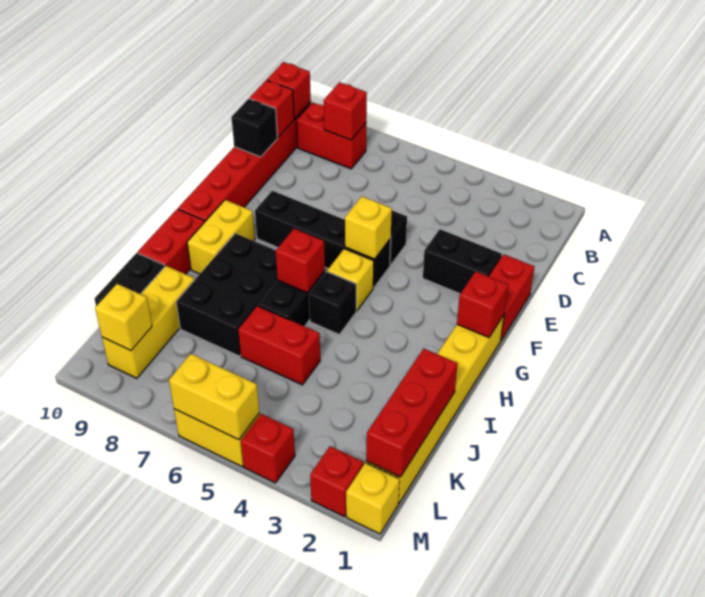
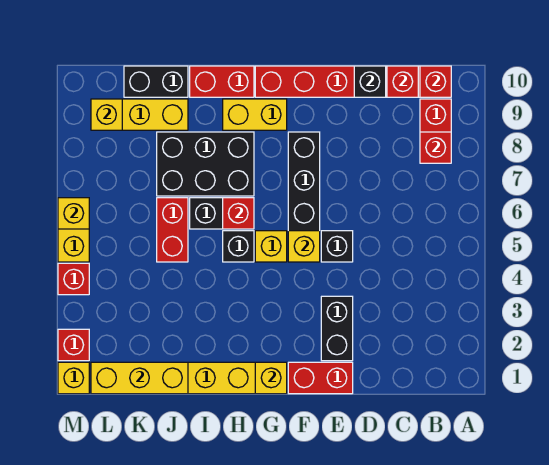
red 1x1 brick [457,272,508,337] -> yellow 1x1 brick [255,362,287,394]
red 1x3 brick [366,349,458,477] -> yellow 1x3 brick [91,362,188,394]
yellow 1x2 brick [169,354,259,440] -> yellow 1x1 brick [58,198,89,229]

